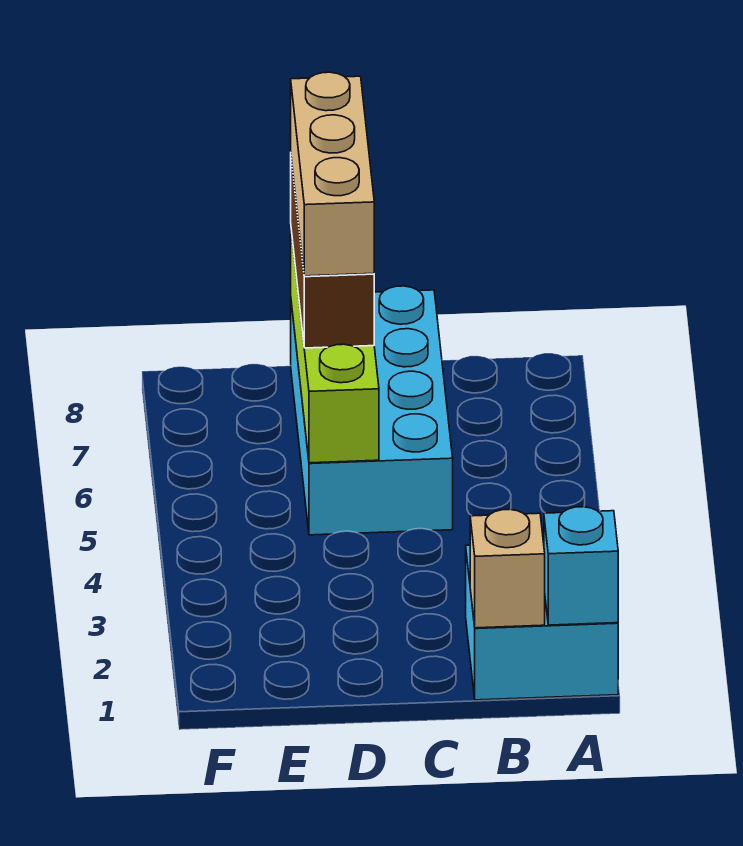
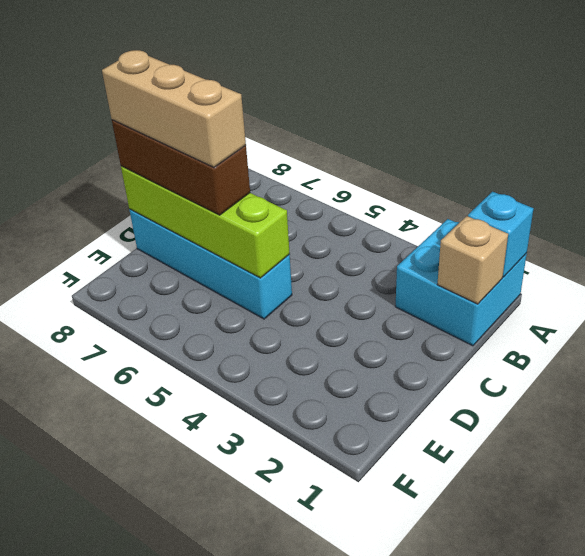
cyan 2x4 brick [291,286,453,535] -> cyan 1x4 brick [129,209,292,319]

